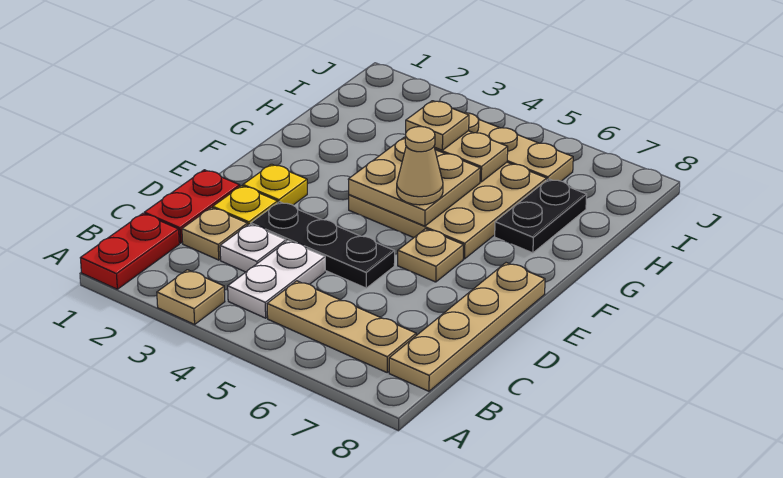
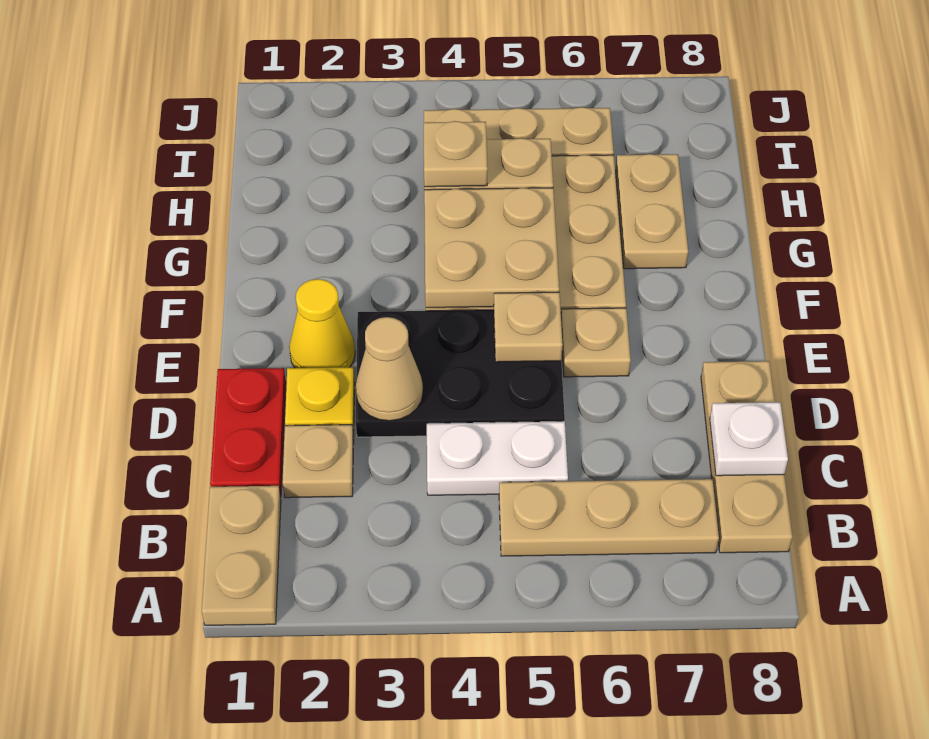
red 1x2 plate [81,213,179,289] -> tan 1x2 plate [202,486,281,625]
tan 1x1 plate [157,270,225,324] -> tan 1x1 plate moved to [494,292,563,362]
white 1x2 plate [228,241,325,318] -> white 1x2 plate turned to [427,421,568,495]
tan 1x4 plate [389,263,545,391] -> tan 1x3 plate [701,361,792,553]
white 1x1 plate [220,224,286,272] -> white 1x1 plate moved to [710,402,788,476]
black 1x3 plate [251,202,395,288] -> black 2x3 plate [356,310,565,437]
yellow 1x1 plate [243,164,307,205] -> yellow 1x1 cone [289,279,355,368]
tan 1x1 cone [397,127,443,205] -> tan 1x1 cone moved to [356,317,423,421]
black 1x2 plate [495,179,587,253] -> tan 1x2 plate [615,154,688,269]

